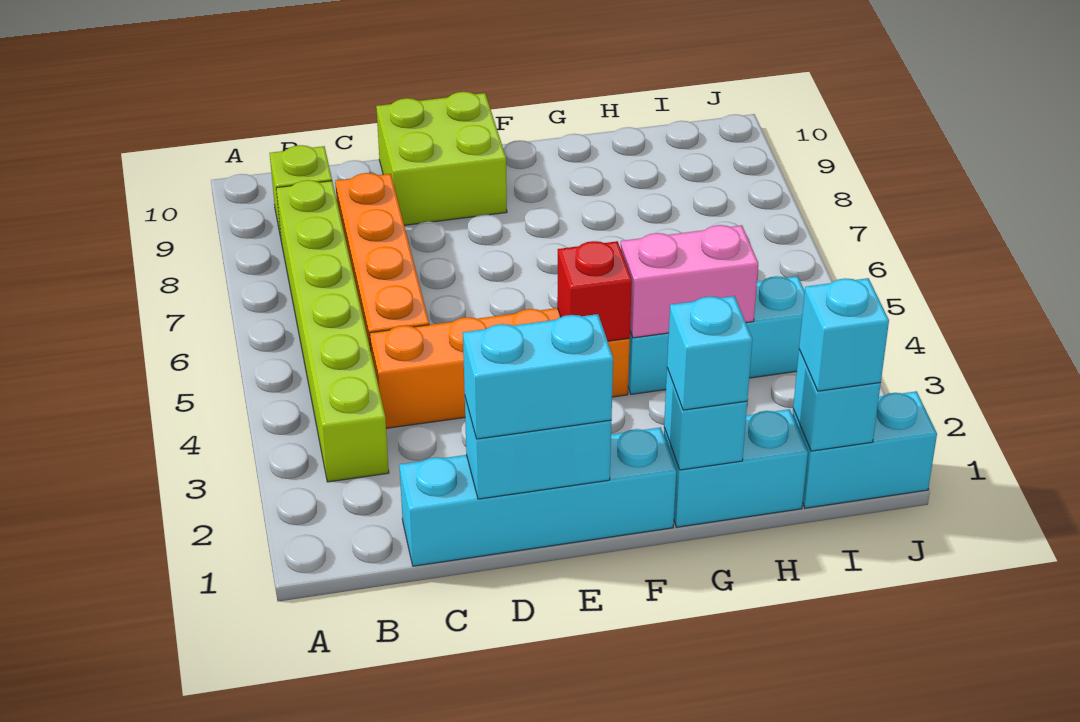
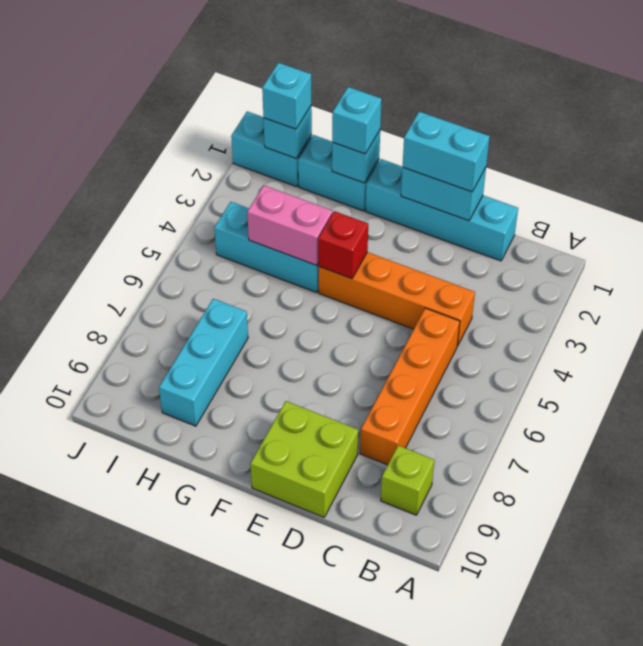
lime 1x6 brick [276,180,389,482] -> none
none -> cyan 1x3 brick [159,299,248,426]

